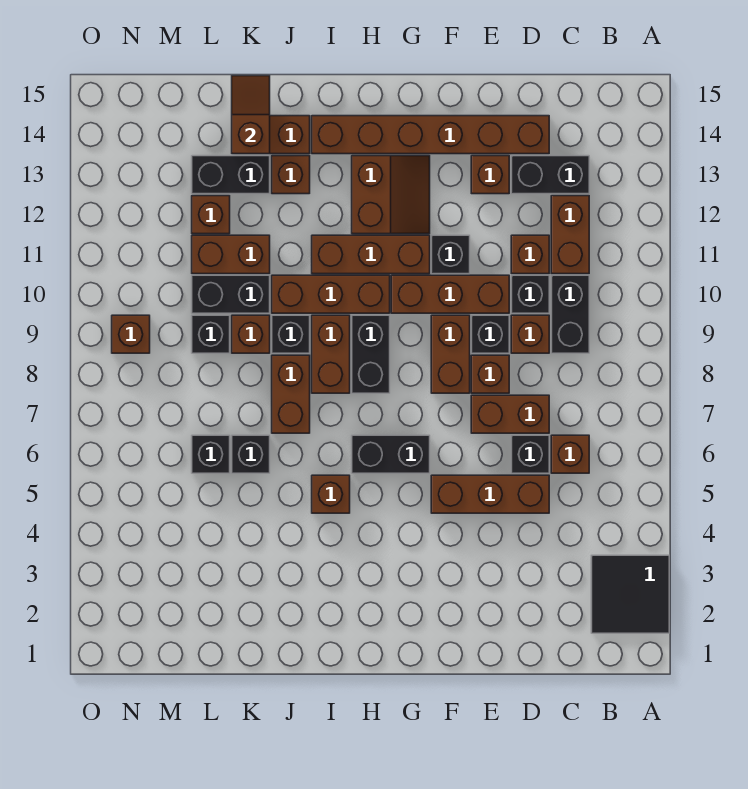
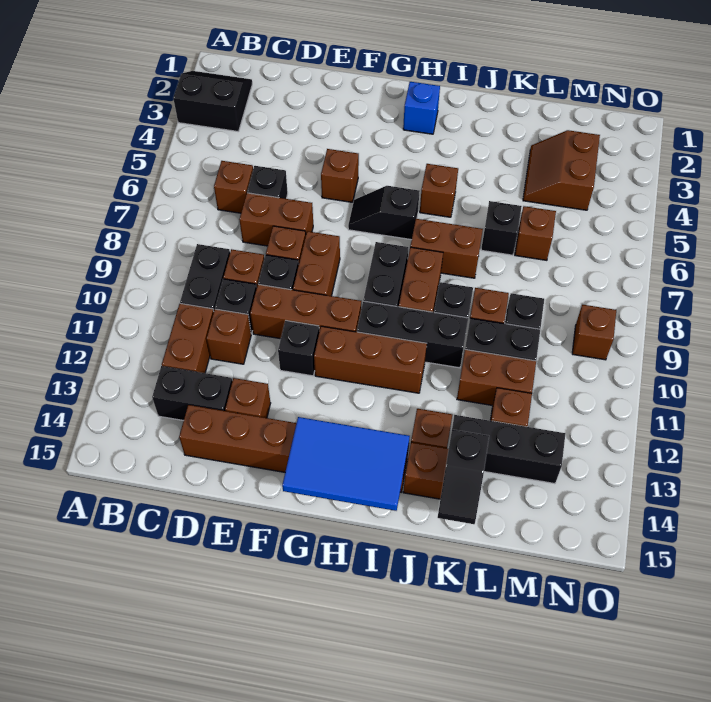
black 2x2 tile [591,555,669,633] -> black 2x2 slope [173,71,252,132]
brown 1x3 brick [431,475,549,513] -> brown 1x1 brick [321,149,359,202]
black 1x2 brick [352,435,430,473] -> black 1x2 slope [348,186,420,240]
brown 2x2 slope [352,156,430,234] -> brown 2x2 slope moved to [523,130,600,210]
none -> blue 2x3 tile [282,417,410,511]
none -> blue 1x1 brick [403,82,440,134]
brown 1x3 brick [272,275,390,313] -> black 1x3 brick [357,301,468,368]
brown 1x2 brick [272,355,310,433] -> brown 1x2 brick turned to [410,219,483,278]
black 1x2 brick [192,156,270,194] -> black 1x3 brick [452,415,565,484]
brown 1x2 slope [232,76,270,154] -> black 1x2 slope [438,430,489,524]
black 1x1 brick [192,435,230,473] -> brown 1x1 brick [515,206,556,260]

